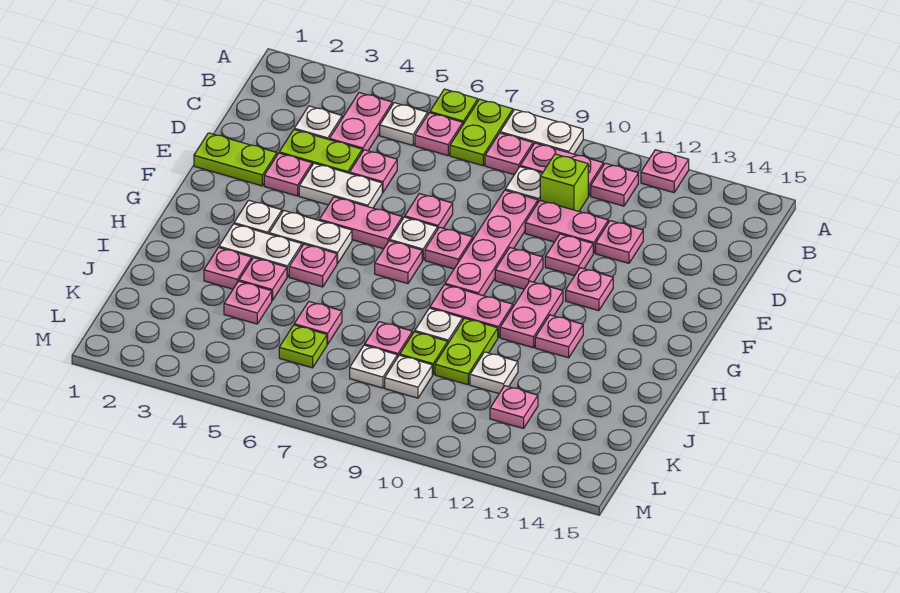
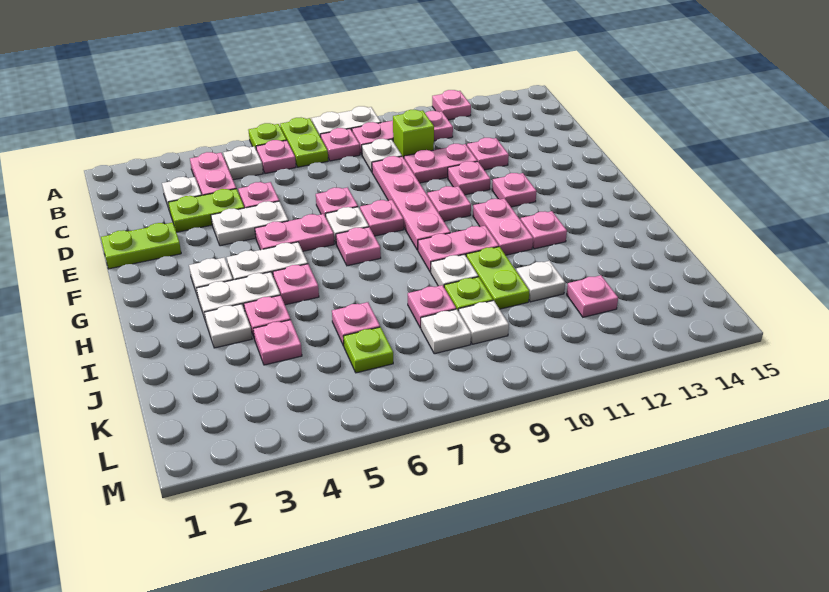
pink 1x1 plate [264,153,312,196] -> none
pink 1x1 plate [204,248,252,289] -> white 1x1 plate [204,304,252,348]

